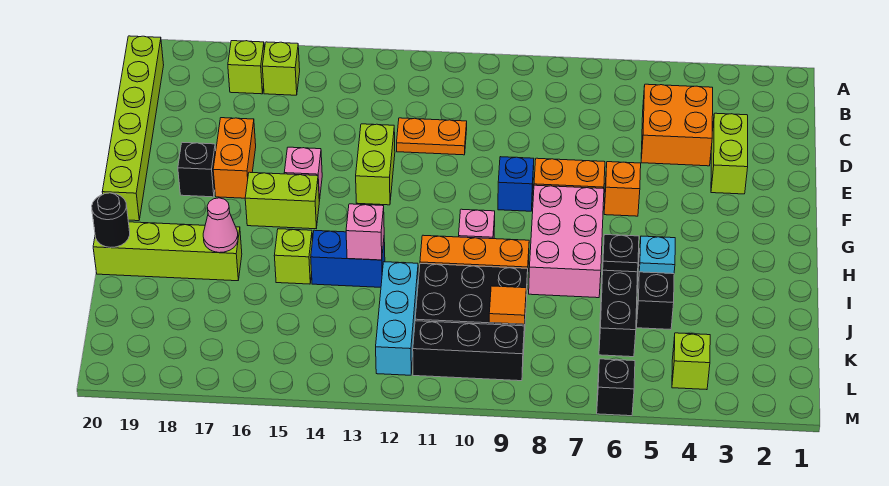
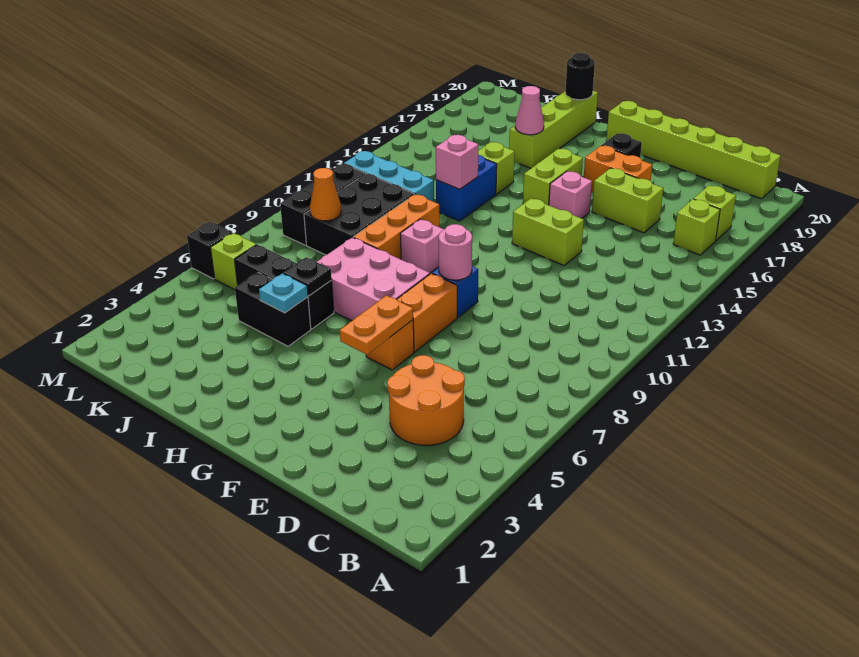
orange 2x2 brick [641,84,713,166] -> orange 2x2 round brick [387,355,465,445]
lime 1x2 brick [711,113,748,194] -> lime 1x2 brick moved to [592,168,663,233]
orange 1x2 plate [397,118,467,155] -> orange 1x2 plate moved to [340,295,413,355]
none -> pink 1x1 round brick [439,224,472,280]
orange 1x1 tile [489,286,526,324] -> orange 1x1 cone [310,168,341,221]
lime 1x1 brick [672,333,710,390] -> lime 1x1 brick moved to [211,233,256,290]

